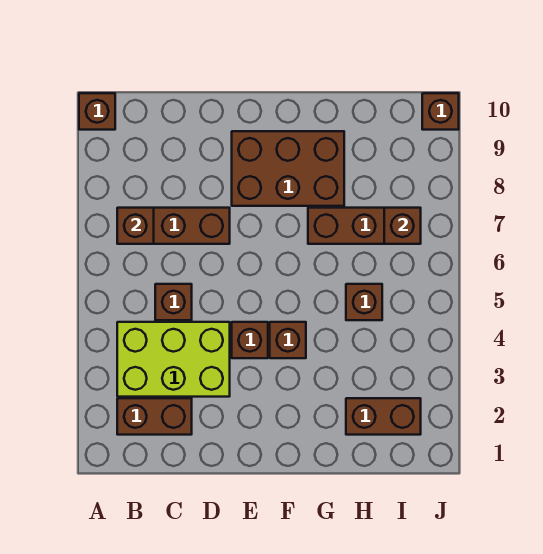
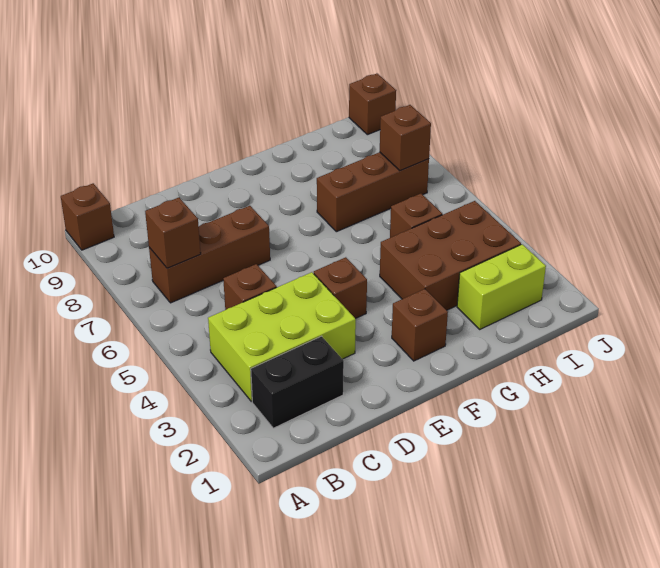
brown 1x2 brick [117,398,192,435] -> black 1x2 brick [251,336,344,428]
brown 2x3 brick [232,131,344,206] -> brown 2x3 brick moved to [380,201,521,310]
brown 1x1 brick [270,322,306,358] -> brown 1x1 brick moved to [392,289,448,361]
brown 1x2 brick [346,398,421,435] -> lime 1x2 brick [457,244,546,329]

